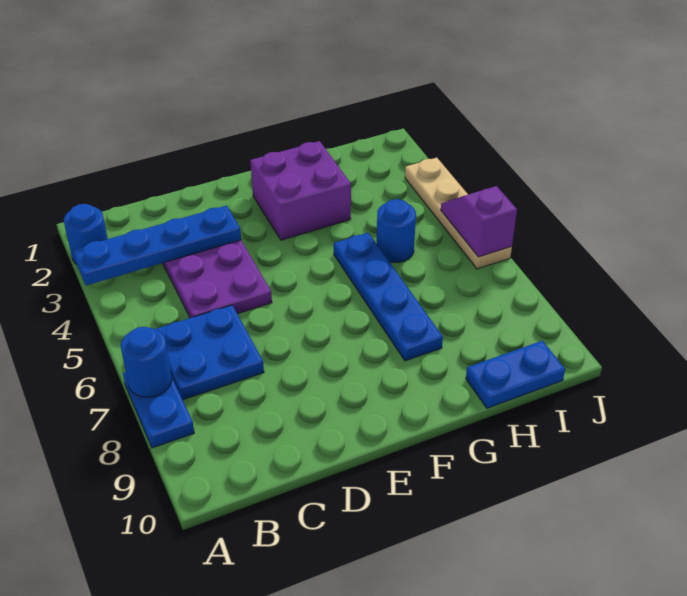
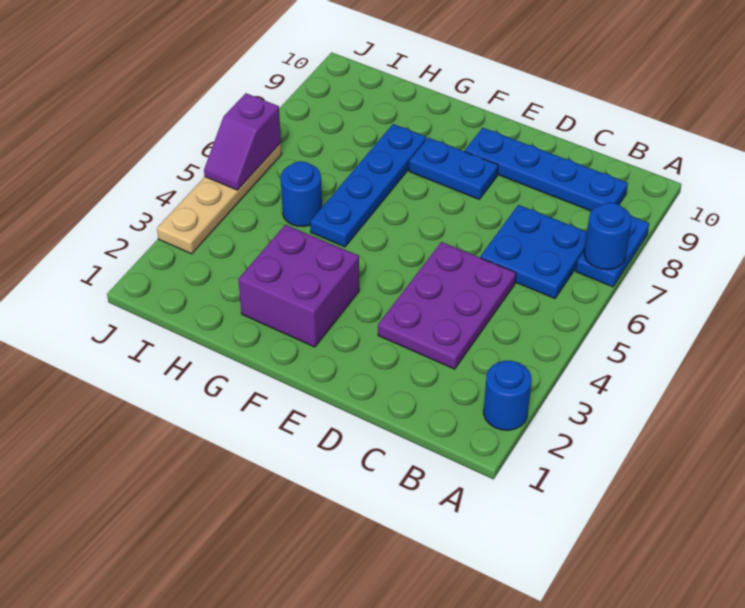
blue 1x4 plate [73,206,241,285] -> blue 1x4 plate moved to [465,128,628,211]
blue 1x2 plate [466,341,565,408] -> blue 1x2 plate moved to [409,138,498,199]

